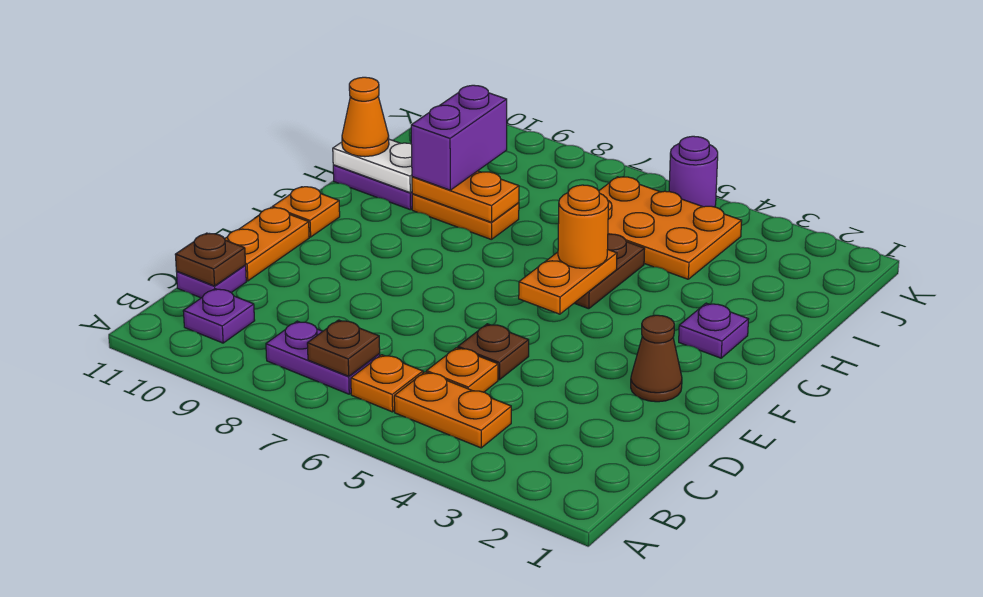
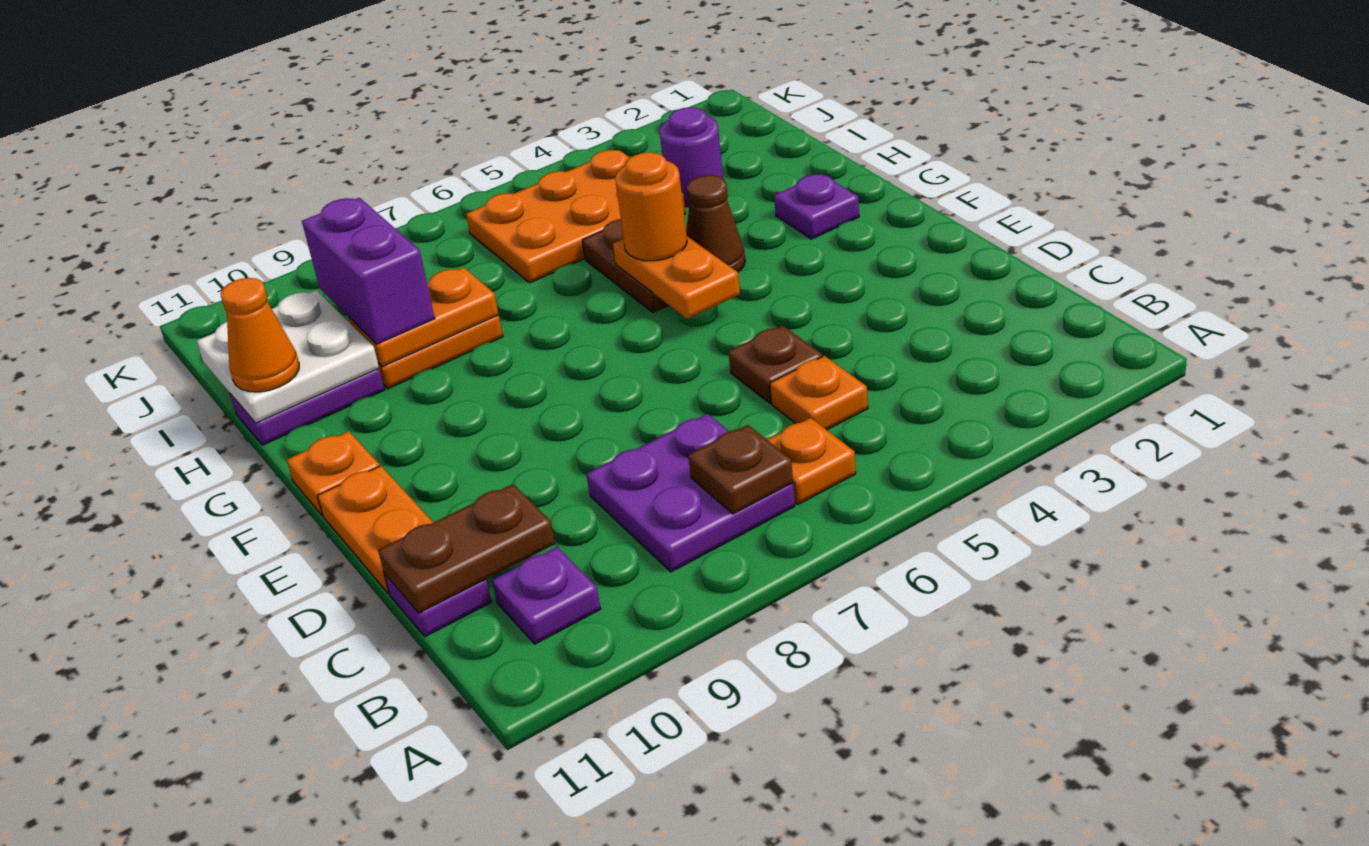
orange 1x2 plate [394,372,511,448] -> none
purple 1x2 plate [266,321,380,394] -> purple 2x2 plate [586,414,795,572]
brown 1x1 plate [175,233,246,286] -> brown 1x2 plate [378,484,555,613]
brown 1x1 cone [631,315,682,402] -> brown 1x1 cone moved to [686,175,745,272]
white 1x2 plate [333,139,412,193] -> white 2x2 plate [197,290,379,423]
purple 1x1 round brick [669,136,718,207] -> purple 1x1 round brick moved to [659,107,723,207]

